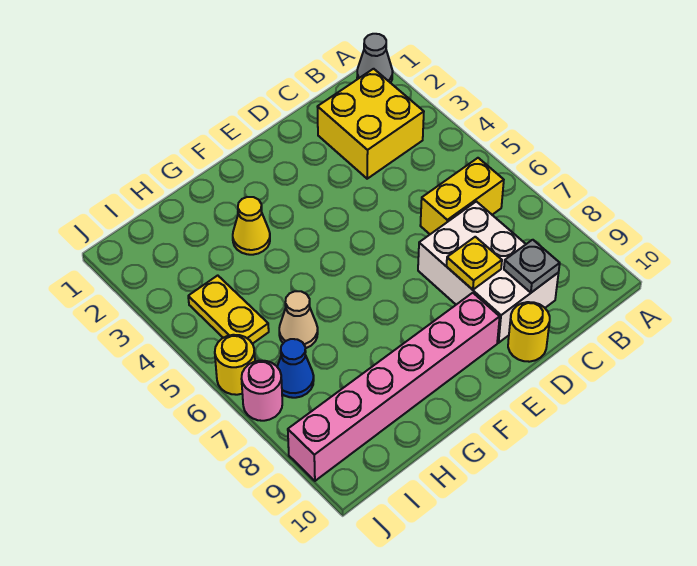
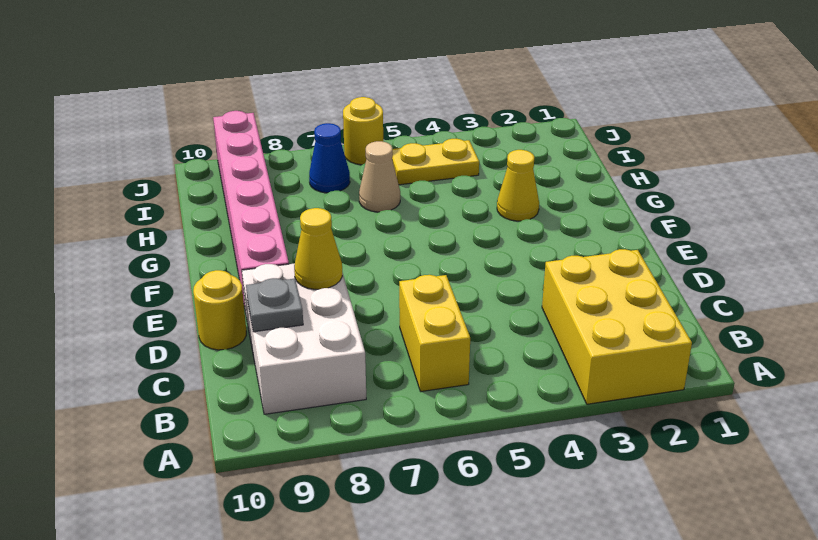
grey 1x1 cone [357,34,393,83] -> none
yellow 2x2 brick [318,69,424,179] -> yellow 2x3 brick [542,249,692,404]
white 2x3 brick [418,201,559,343] -> white 2x3 brick turned to [242,263,366,414]
yellow 1x1 plate [447,237,502,290] -> yellow 1x1 cone [294,208,342,289]
pink 1x1 round brick [241,361,282,421] -> none

